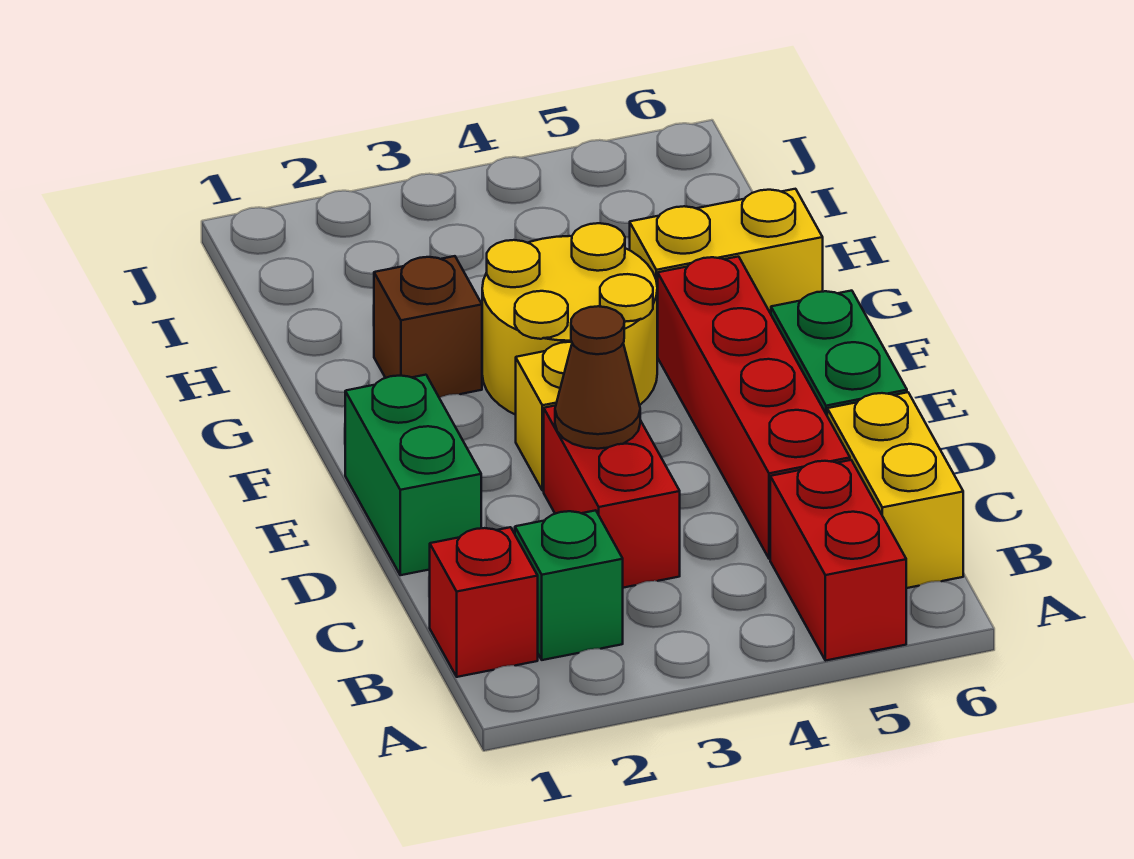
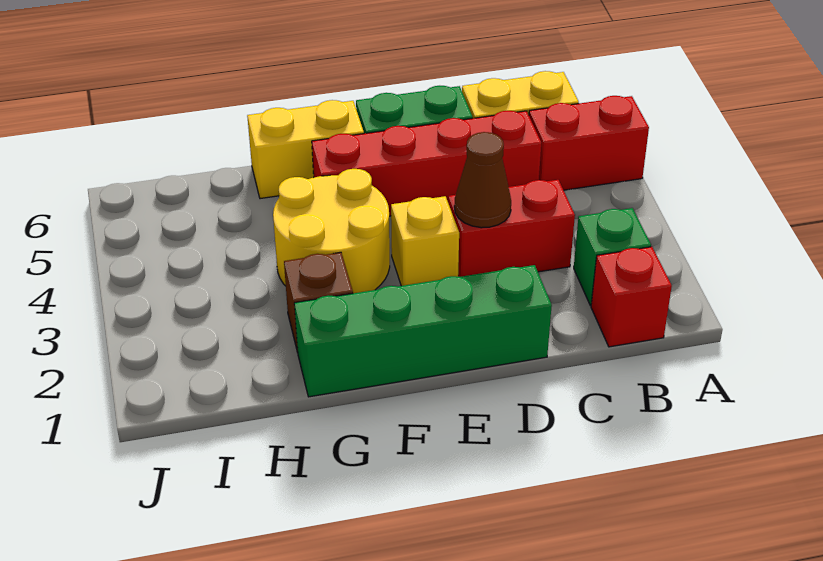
green 1x2 brick [345,375,481,575] -> green 1x4 brick [294,265,552,397]
yellow 1x2 brick [630,189,823,355] -> yellow 1x2 brick turned to [247,100,364,199]

